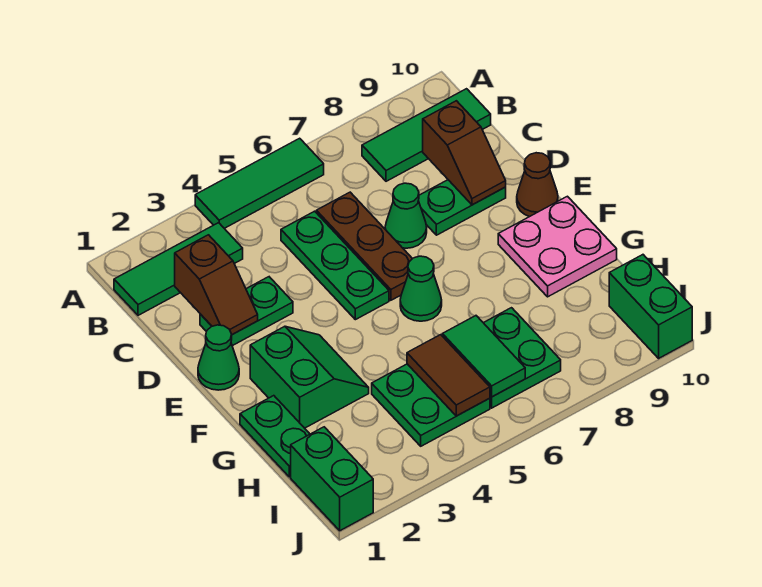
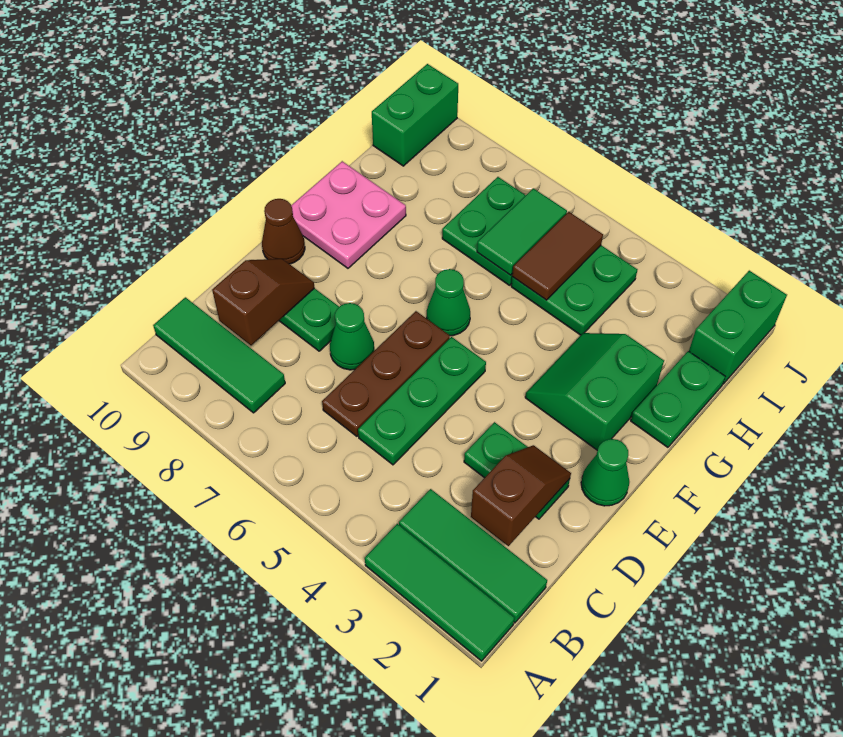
green 1x3 tile [195,138,324,228] -> green 1x3 tile moved to [365,524,514,661]

